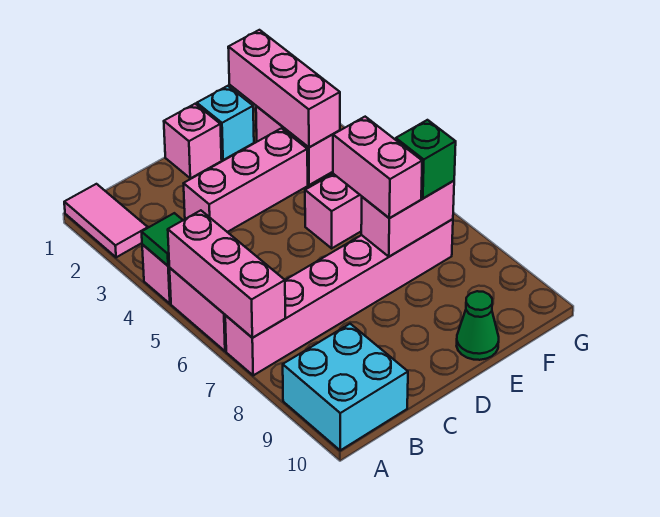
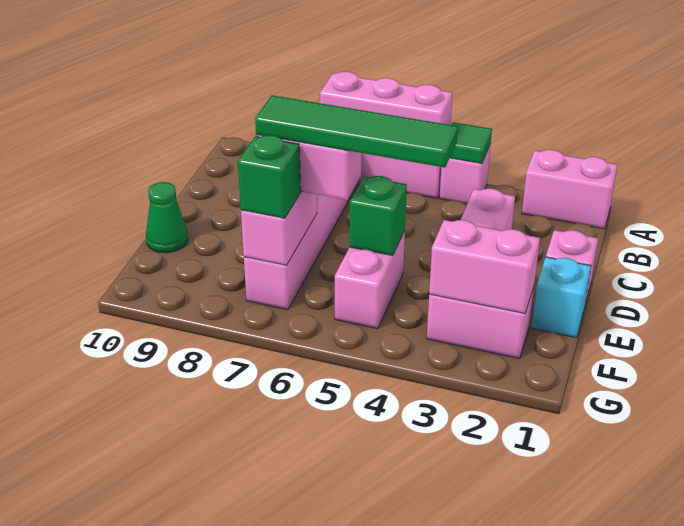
pink 1x2 tile [64,184,148,257] -> pink 1x2 brick [522,150,617,229]
cyan 2x2 brick [283,324,408,450] -> none
none -> green 1x4 tile [255,95,458,168]
none -> green 1x1 brick [349,176,407,255]
pink 1x3 brick [228,30,340,147] -> pink 1x2 brick [429,220,540,313]

